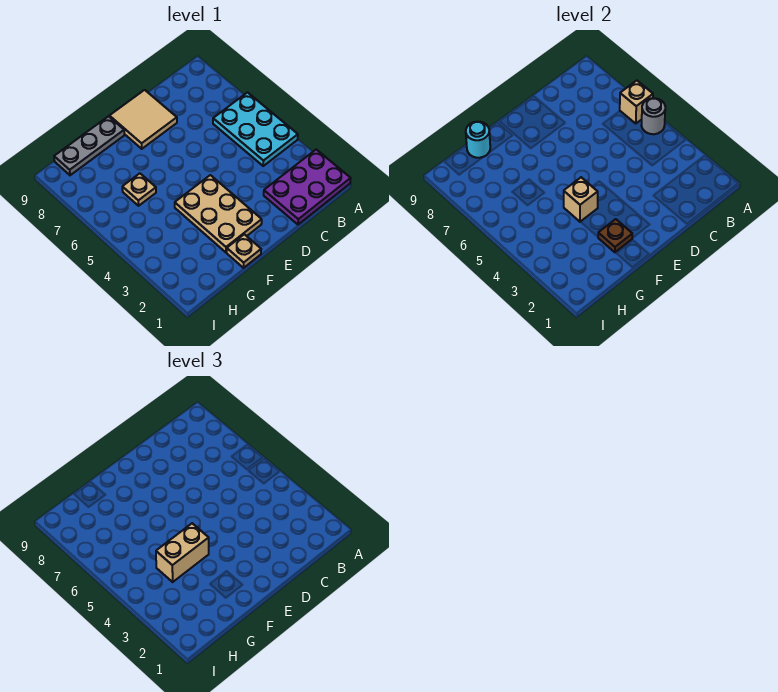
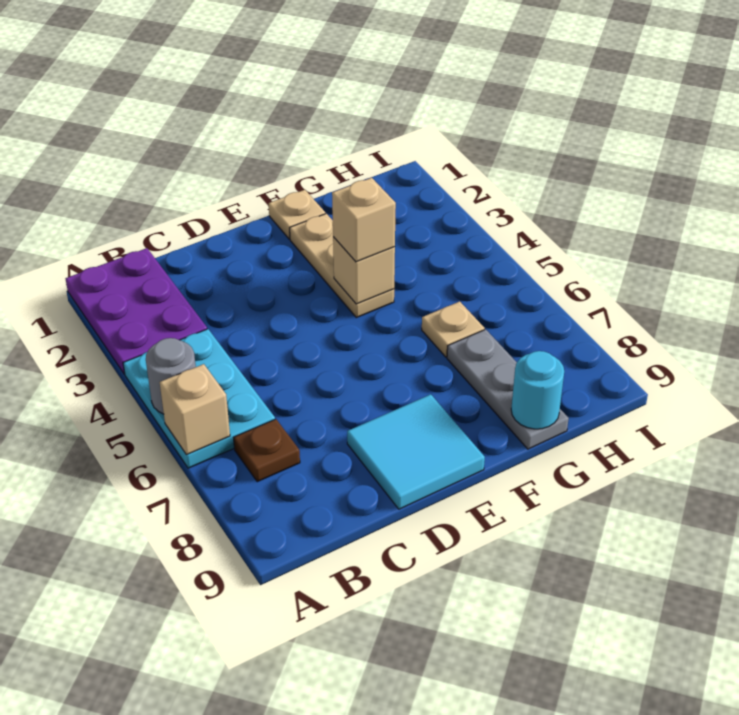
purple 2x3 plate [264,149,351,224] -> purple 2x3 plate turned to [65,248,207,374]
tan 2x2 tile [109,90,177,149] -> cyan 2x2 tile [347,394,485,509]
tan 2x3 plate [175,175,262,252] -> tan 1x3 plate [290,214,394,318]
brown 1x1 plate [598,219,632,252] -> brown 1x1 plate moved to [234,419,300,482]
tan 1x2 brick [156,523,209,582] -> tan 1x1 brick [332,178,396,262]
grey 1x3 plate [54,116,124,175] -> grey 1x3 plate turned to [447,329,569,449]

